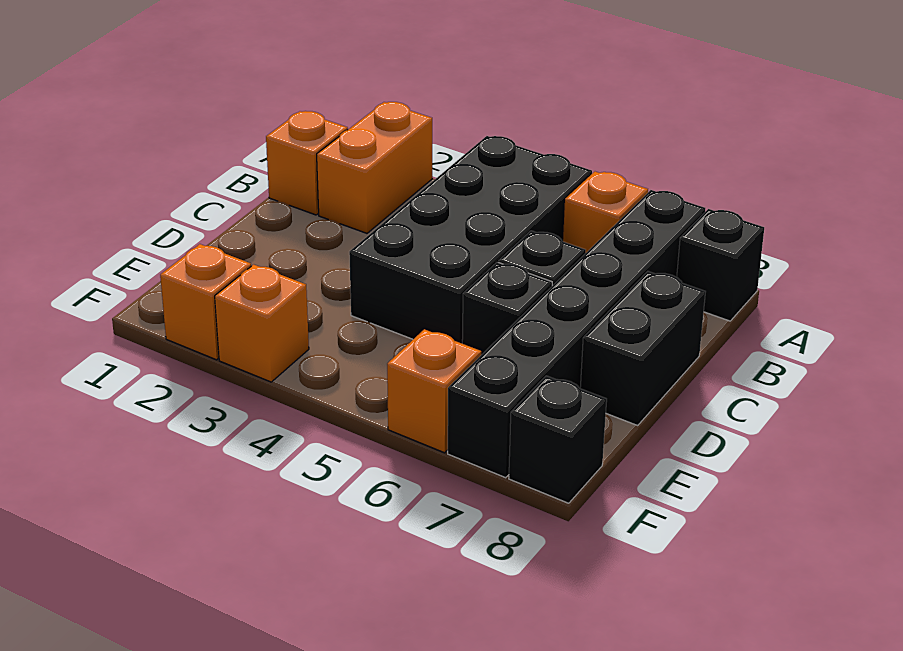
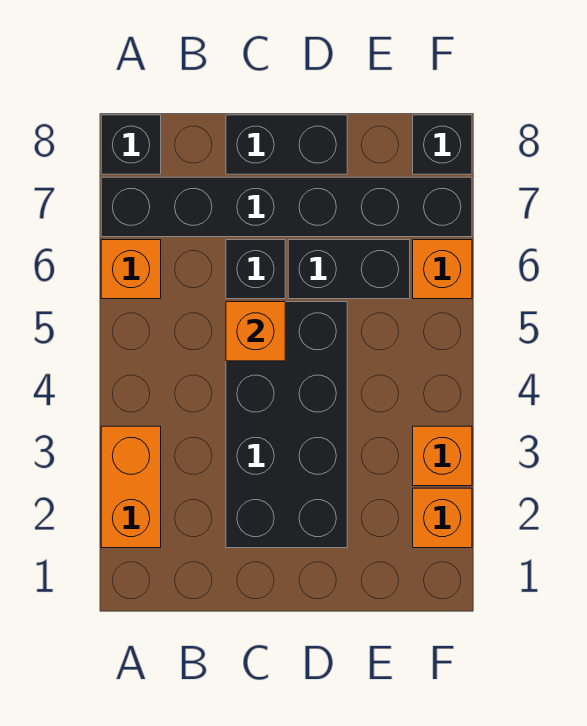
orange 1x2 brick [317,102,432,233] -> orange 1x2 brick turned to [101,426,161,548]
black 2x4 brick [349,136,592,343] -> black 2x4 brick turned to [226,302,347,548]
orange 1x1 brick [266,111,348,215] -> orange 1x1 brick moved to [226,302,285,361]
black 1x1 brick [462,262,552,355] -> black 1x2 brick [288,240,410,299]

